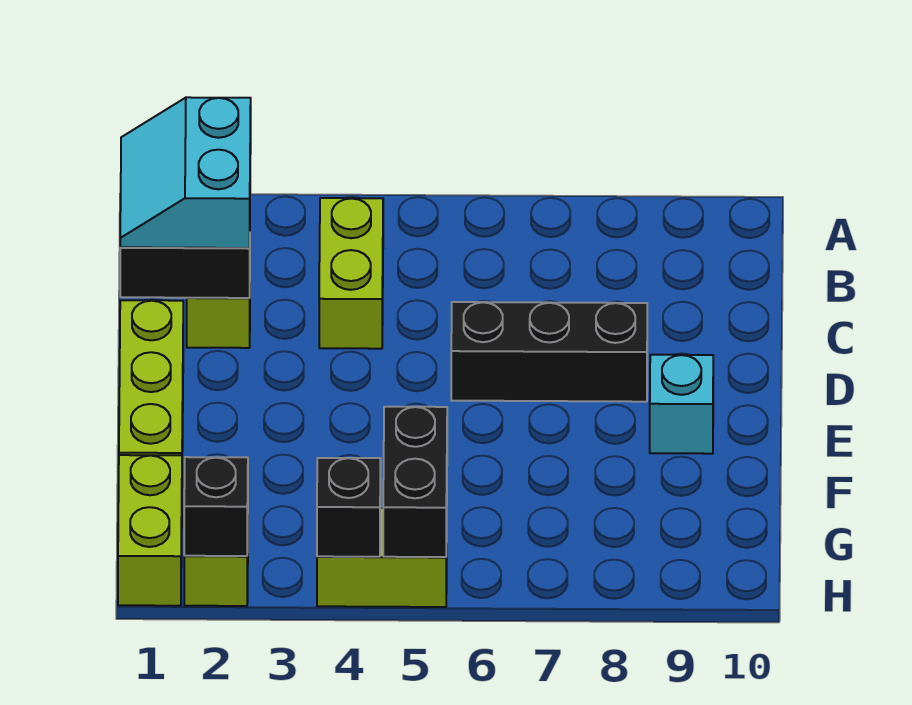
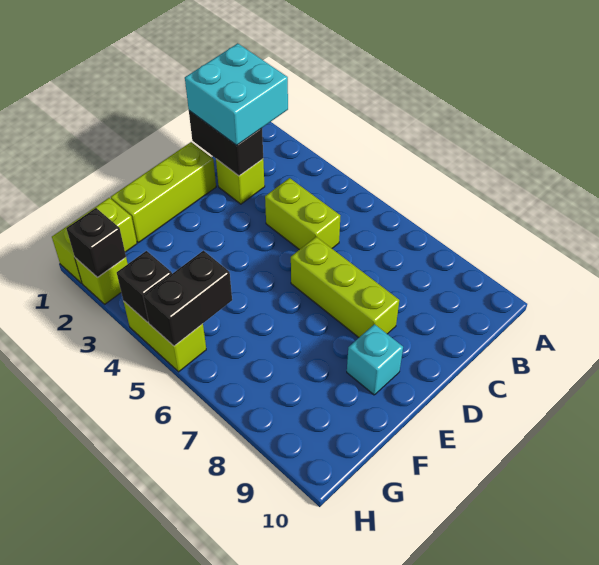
cyan 2x2 slope [120,97,251,248] -> cyan 2x2 brick [185,43,288,145]
lime 1x2 brick [319,198,383,349] -> lime 1x2 brick turned to [265,178,340,250]
black 1x3 brick [451,302,647,402] -> lime 1x3 brick [291,237,399,337]

